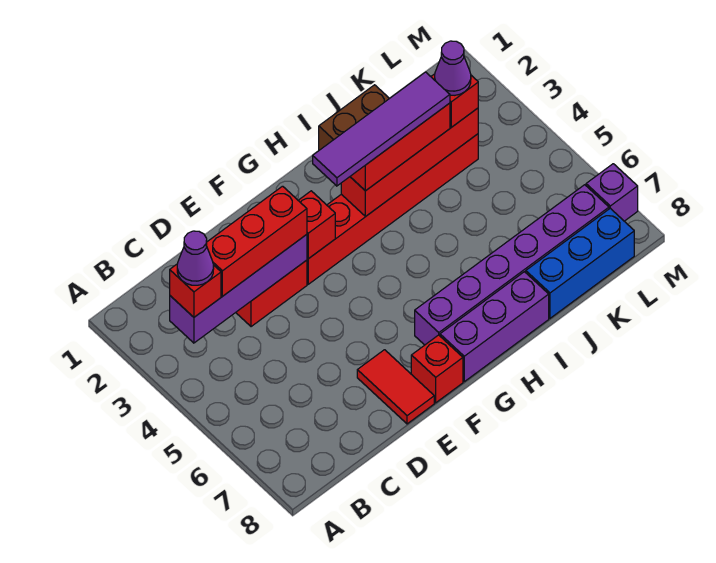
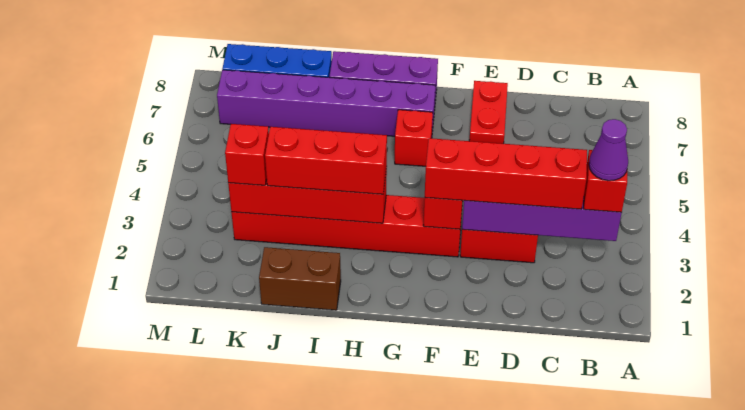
red 1x3 brick [206,186,307,296] -> red 1x4 brick [425,138,587,209]
red 1x2 tile [357,350,434,424] -> red 1x2 plate [469,81,508,144]
red 1x1 brick [411,335,463,403] -> red 1x1 brick moved to [395,110,433,166]
purple 1x4 tile [313,72,450,186] -> none
purple 1x1 cone [435,41,471,95] -> none
purple 1x1 brick [586,164,638,221] -> none

